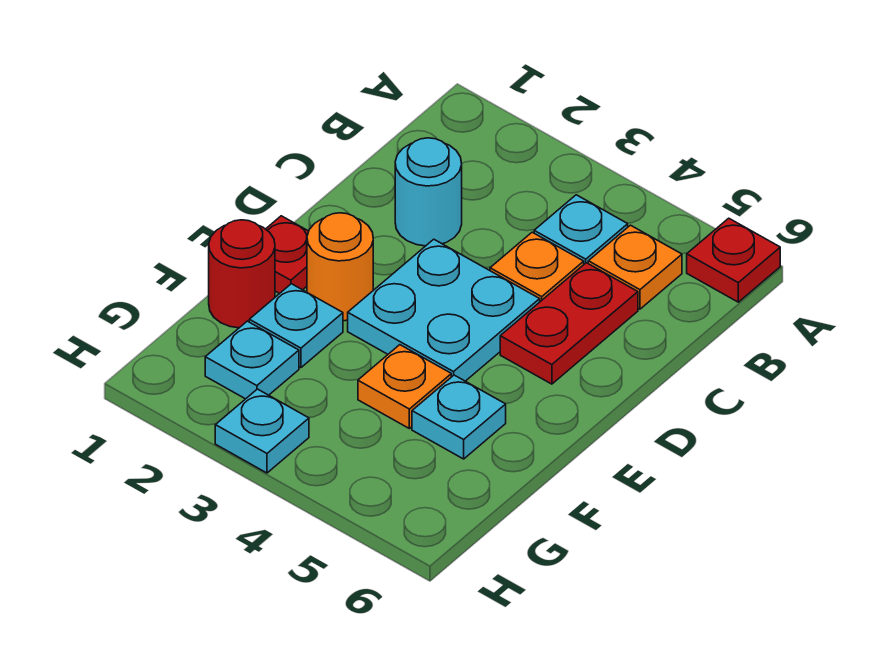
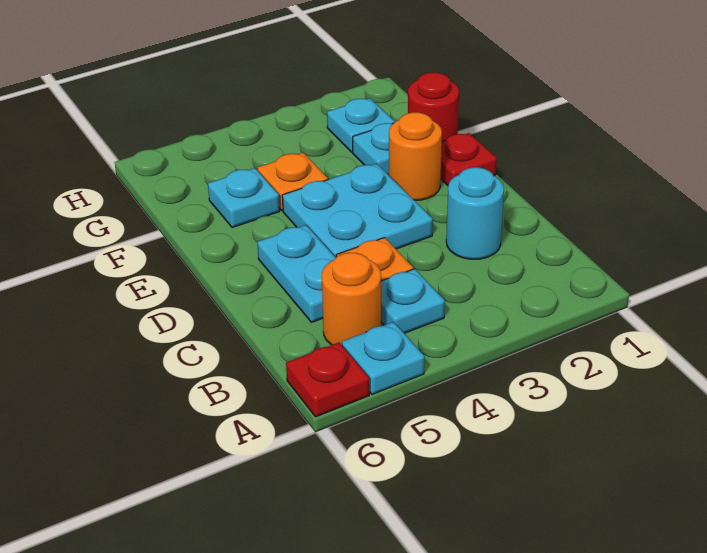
orange 1x1 plate [588,225,682,309] -> orange 1x1 round brick [322,253,381,345]
red 1x2 plate [500,263,638,384] -> cyan 1x2 plate [257,225,336,322]
cyan 1x1 plate [215,389,309,473] -> cyan 1x1 plate moved to [342,322,424,395]

